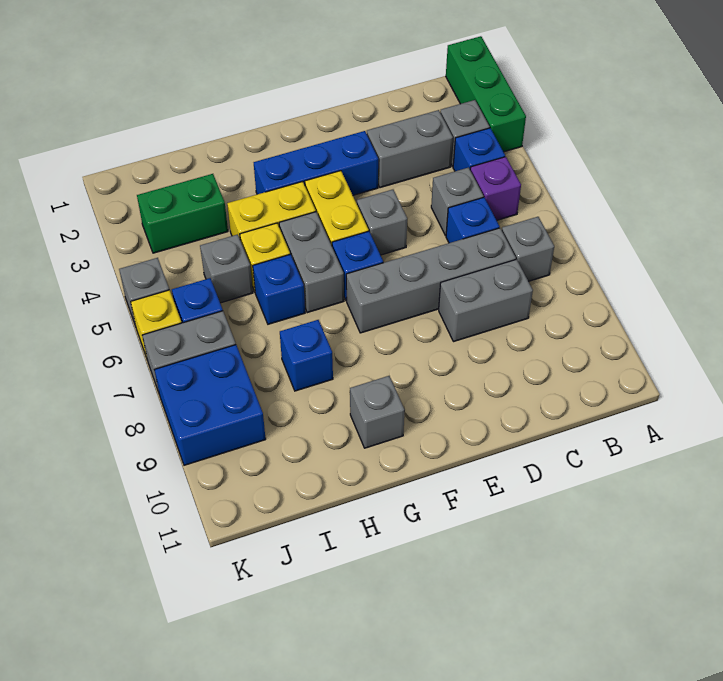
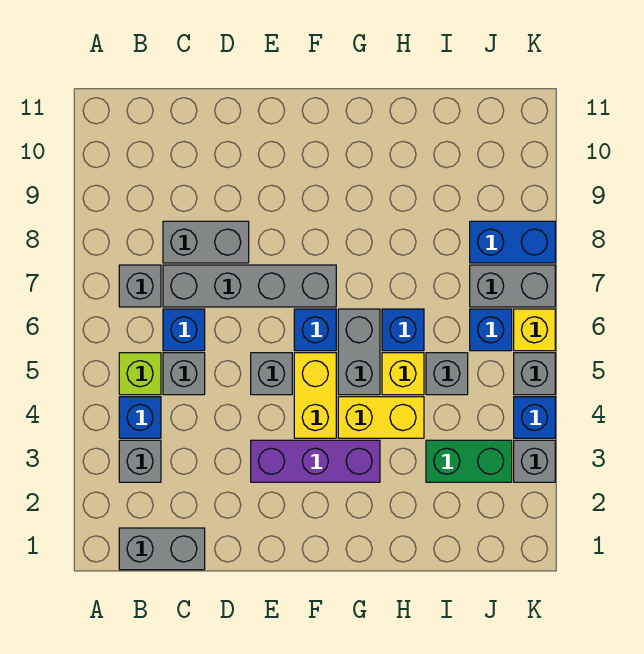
green 1x3 brick [446,36,526,152] -> none
purple 1x1 brick [470,157,521,220] -> lime 1x1 brick [119,353,161,395]
grey 1x2 brick [367,110,453,188] -> grey 1x2 brick moved to [119,528,205,570]
blue 1x3 brick [254,131,378,195] -> purple 1x3 brick [251,440,380,482]
grey 1x1 brick [350,376,404,448] -> grey 1x1 brick moved to [514,440,555,482]
blue 1x1 brick [280,320,333,391] -> blue 1x1 brick moved to [514,397,555,438]
blue 2x2 brick [154,345,266,465] -> blue 1x2 brick [470,221,555,263]

